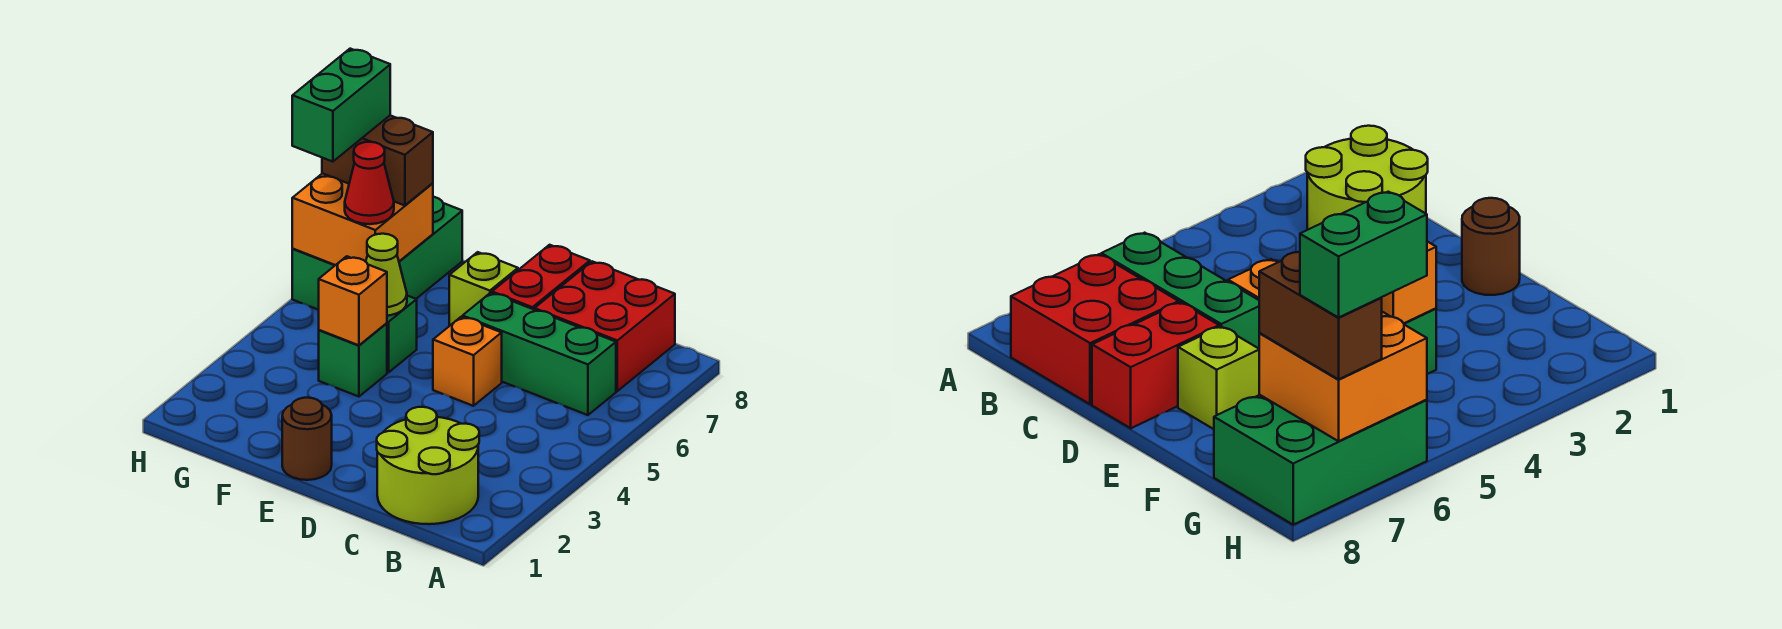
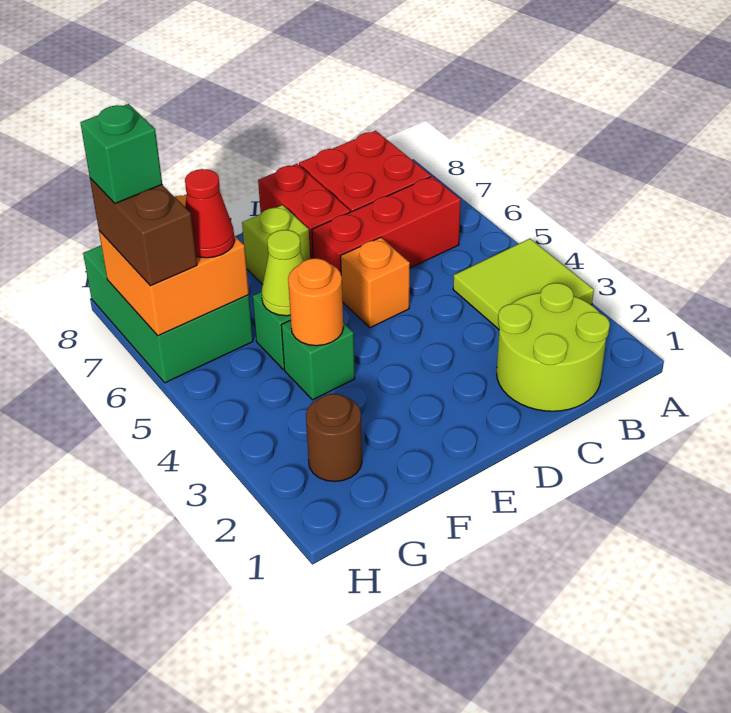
none -> lime 2x2 tile [453,239,594,329]
green 1x3 brick [463,293,616,415] -> red 1x3 brick [312,176,461,273]
brown 1x1 round brick [282,398,332,480] -> brown 1x1 round brick moved to [306,394,362,482]
orange 1x1 brick [319,256,387,345] -> orange 1x1 round brick [288,258,343,346]
brown 1x2 brick [322,115,433,206] -> brown 1x2 brick turned to [90,178,197,286]
green 1x2 brick [292,49,390,162] -> green 1x1 brick [80,104,162,204]

